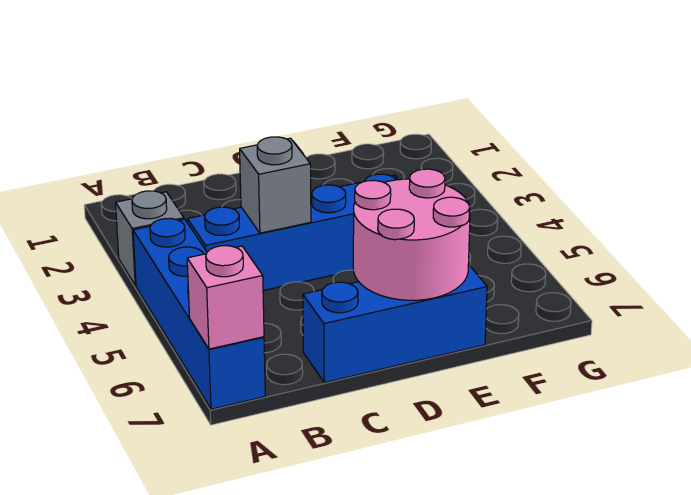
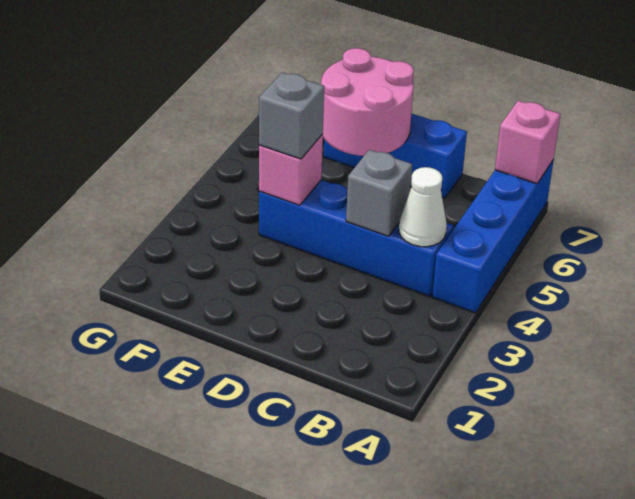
grey 1x1 brick [116,191,184,286] -> grey 1x1 brick moved to [259,72,324,159]
none -> white 1x1 cone [399,167,447,247]
none -> pink 1x1 brick [259,134,323,205]

